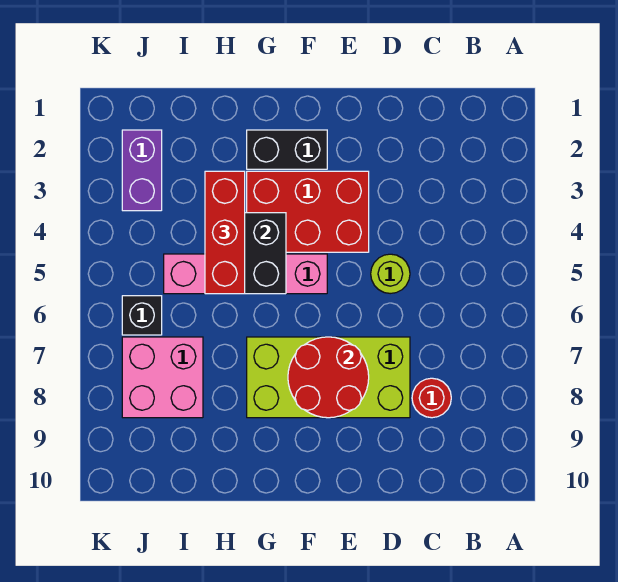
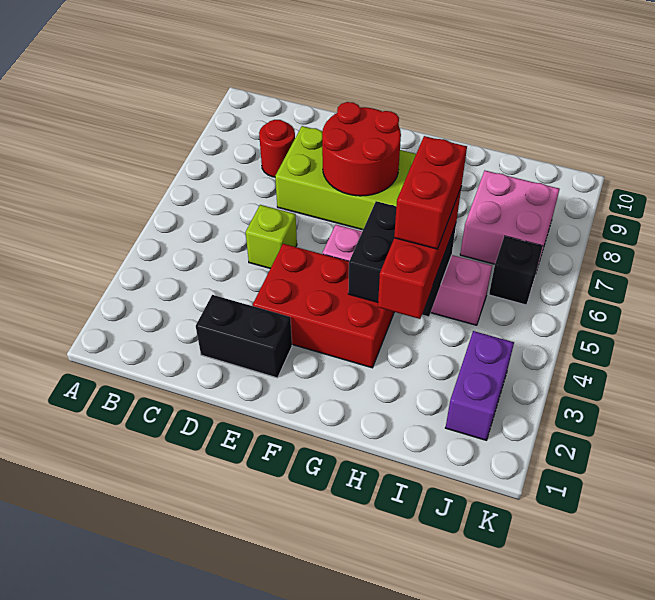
lime 1x1 round brick [371,254,410,294] -> lime 1x1 brick [246,205,297,268]
black 1x2 brick [247,130,327,169] -> black 1x2 brick moved to [196,295,292,378]
none -> red 1x2 brick [394,136,467,249]

